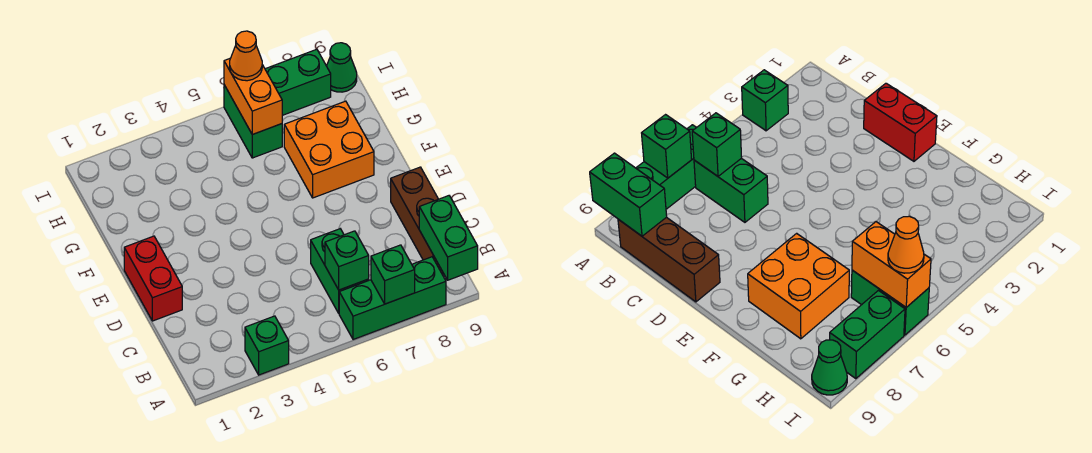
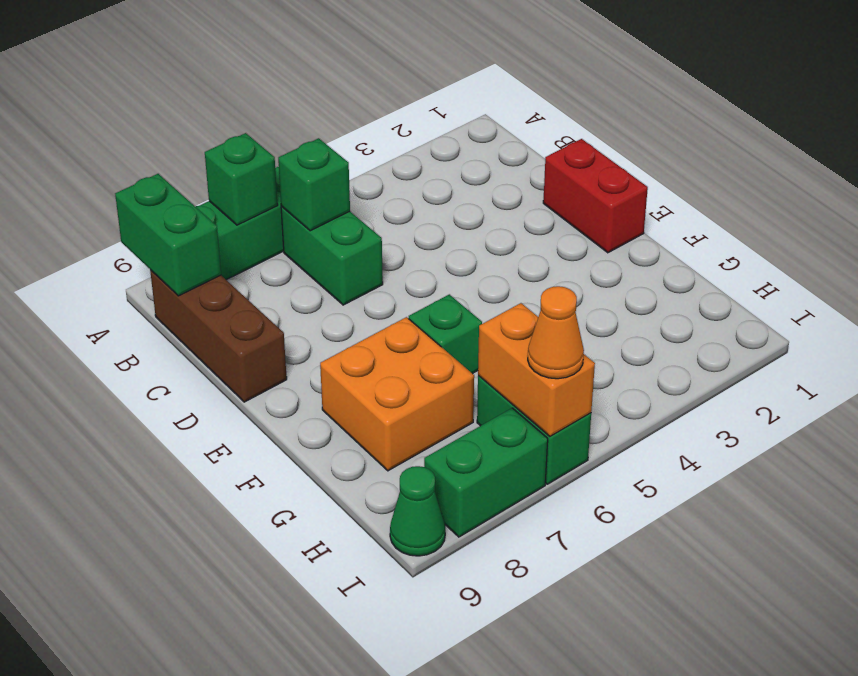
green 1x1 brick [245,316,289,375] -> green 1x1 brick moved to [409,294,482,374]

